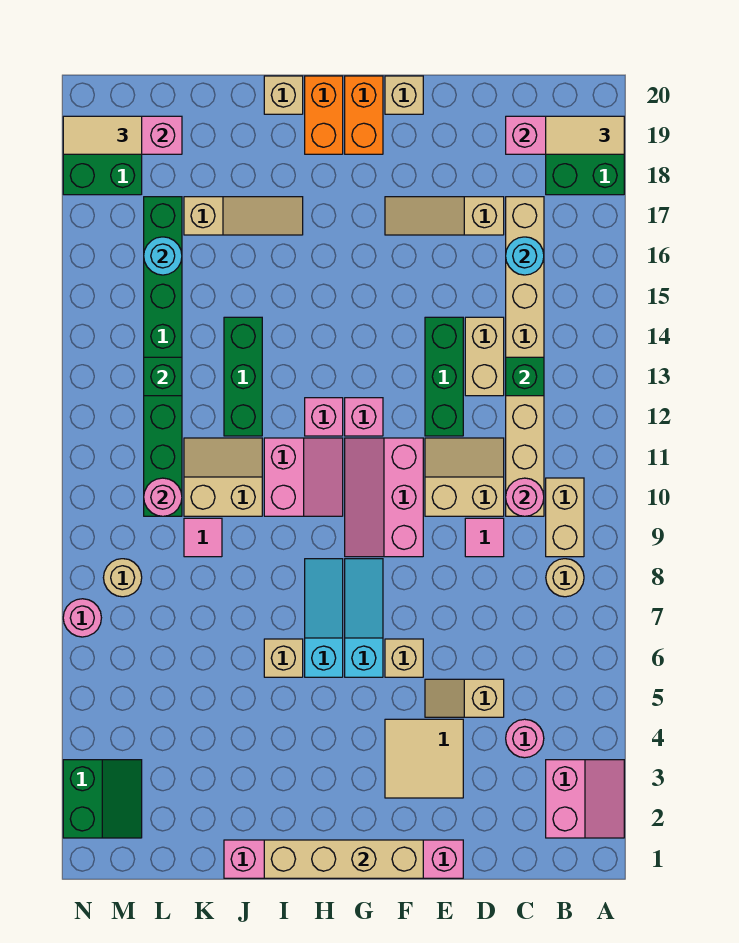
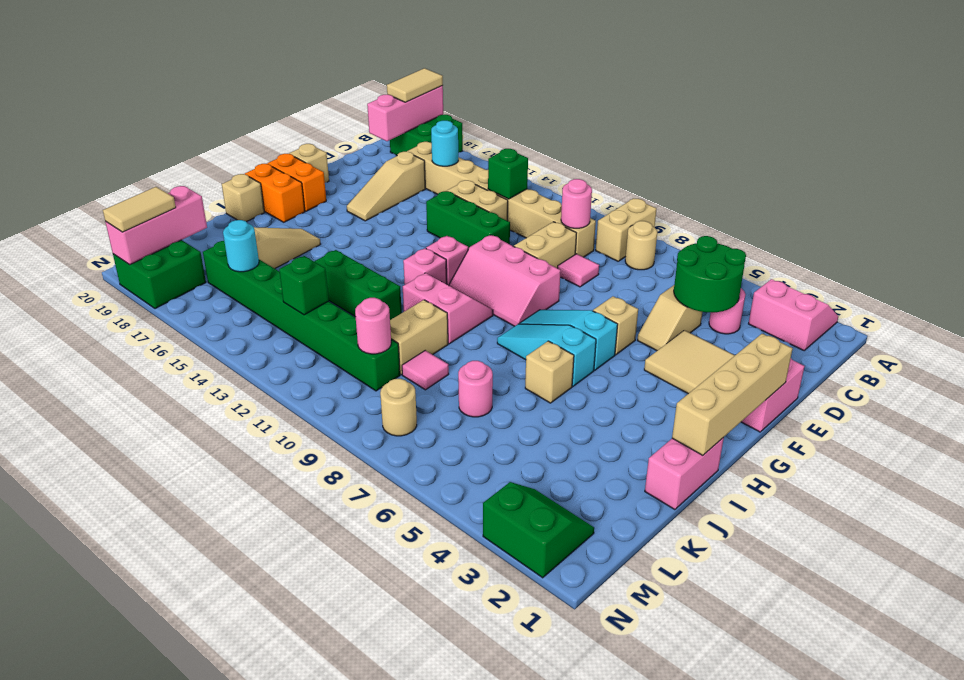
tan 1x2 brick [546,478,584,557] -> tan 1x2 brick turned to [596,199,656,261]
none -> green 2x2 round brick [674,236,746,312]
pink 1x1 round brick [63,599,101,637] -> pink 1x1 round brick moved to [458,361,493,417]

